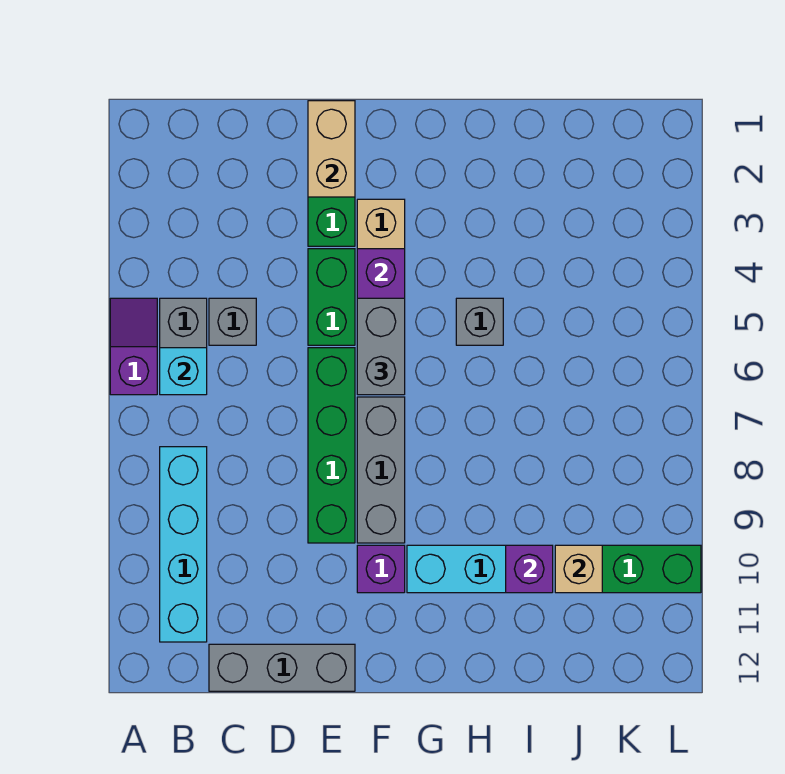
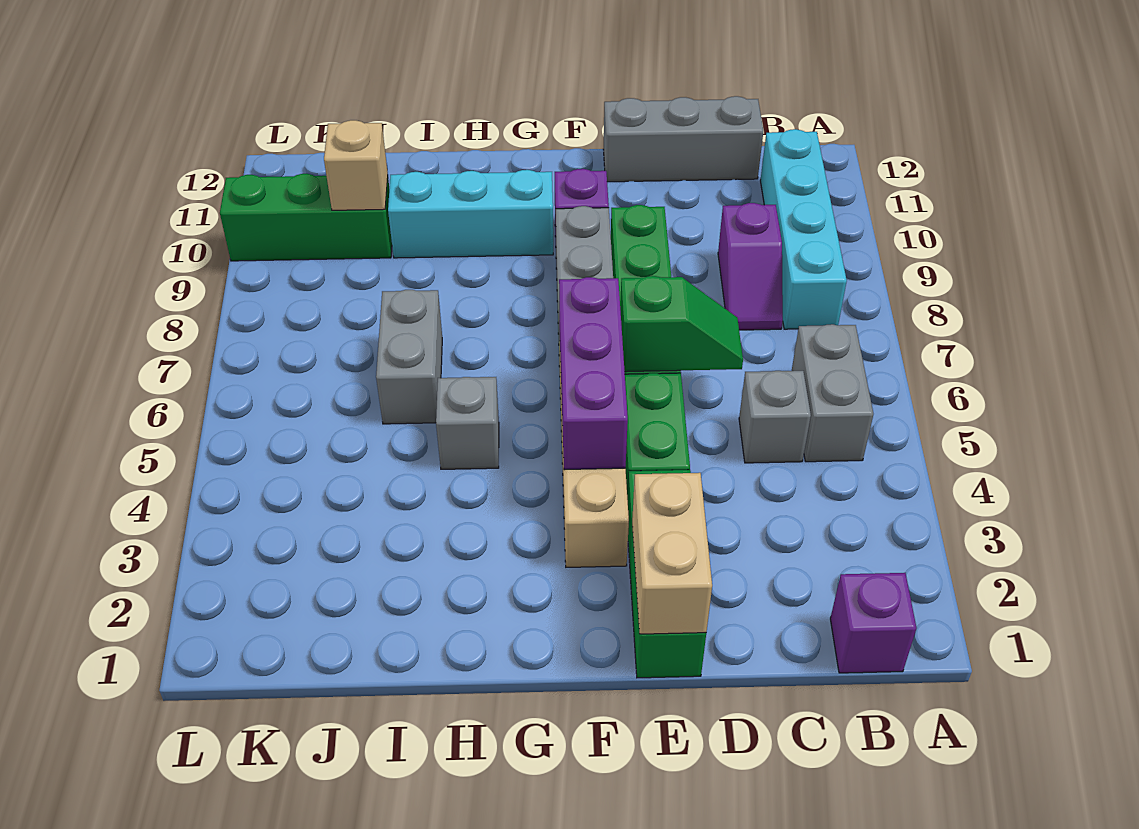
purple 1x2 slope [110,298,157,395] -> purple 1x2 slope moved to [718,203,783,330]
cyan 1x1 brick [160,348,207,395] -> none
none -> green 1x2 slope [620,276,743,372]
grey 1x2 brick [357,298,405,395] -> grey 1x2 brick moved to [376,290,442,424]
purple 1x1 brick [506,545,553,593] -> purple 1x1 brick moved to [830,573,916,673]

